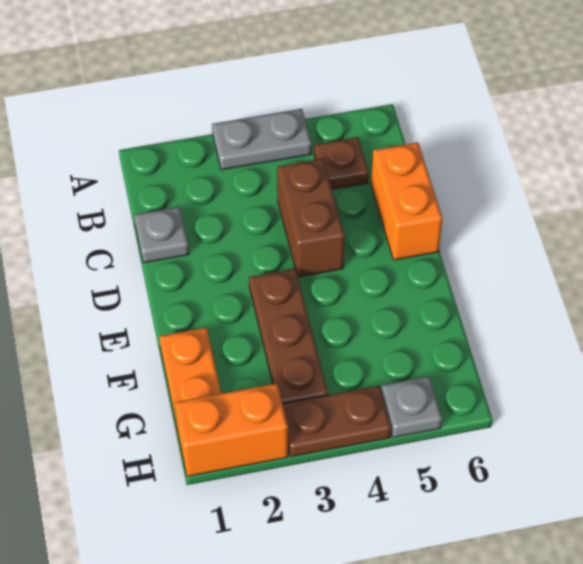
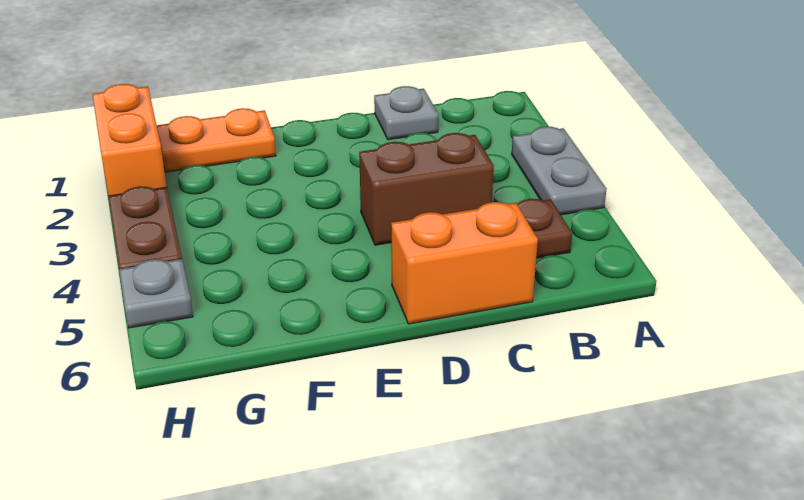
brown 1x3 plate [249,269,328,404] -> none

